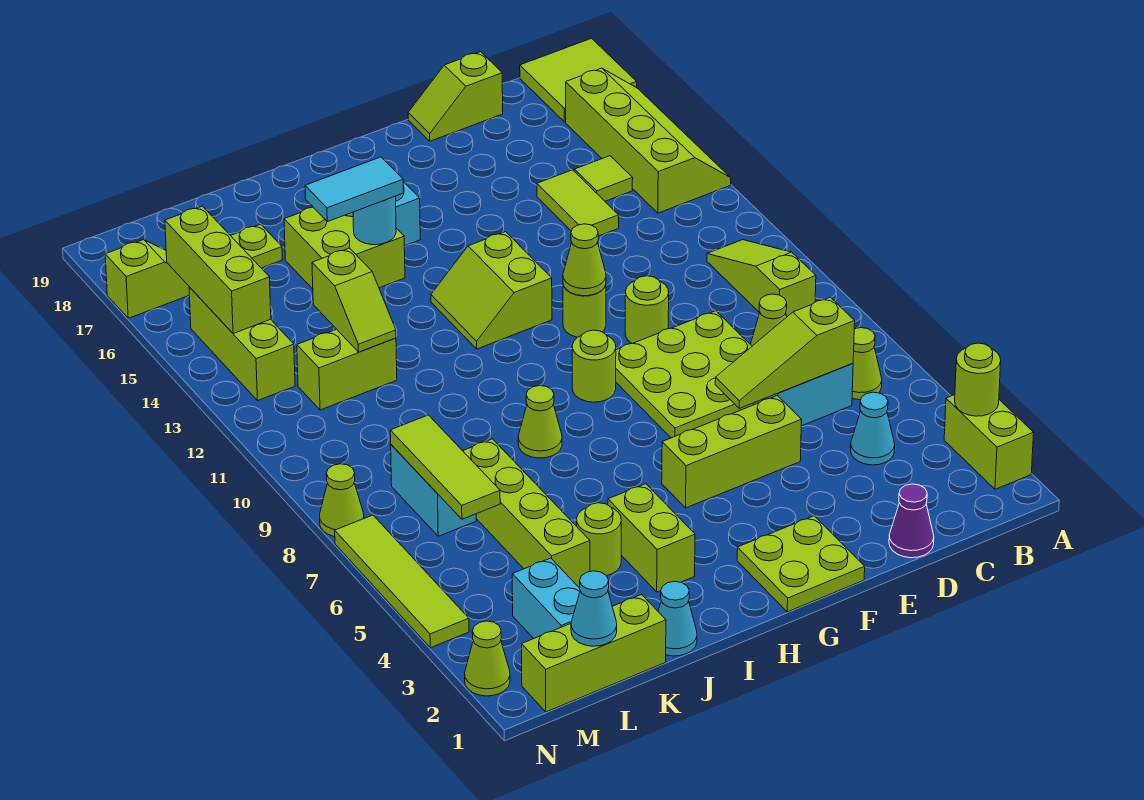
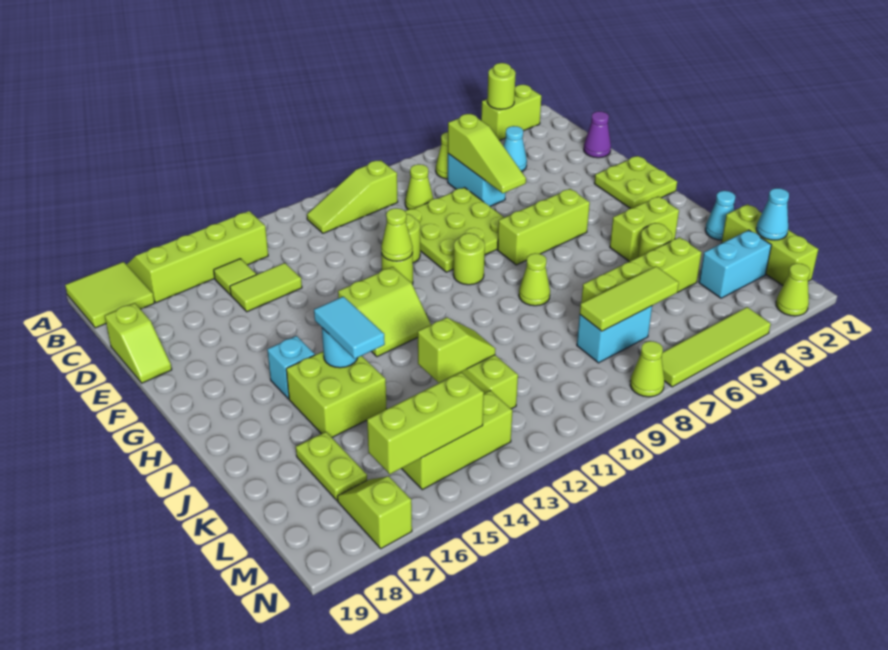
lime 1x3 brick [662,396,802,508] -> lime 1x3 brick turned to [498,189,590,265]

